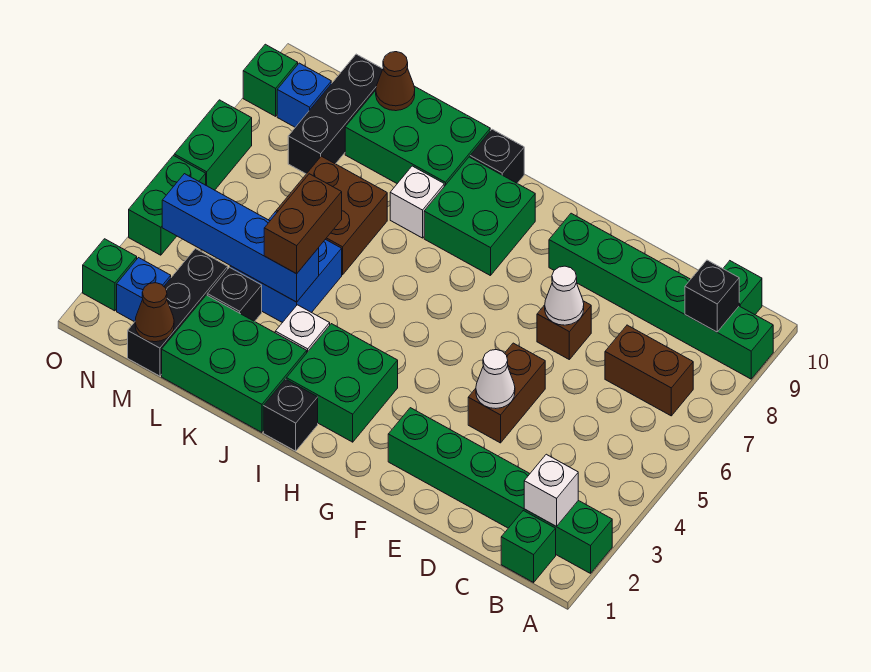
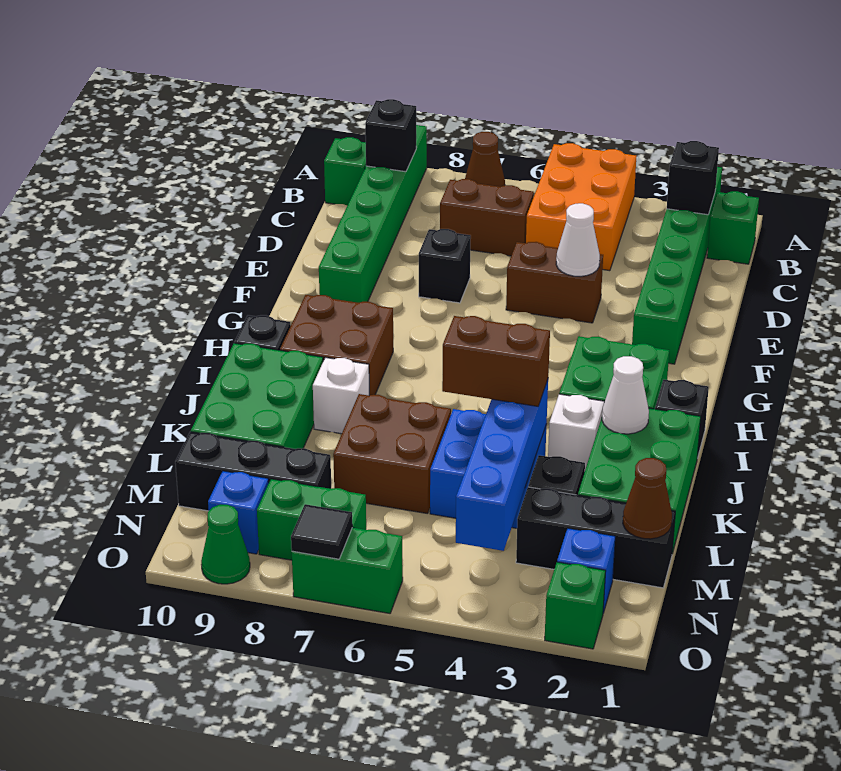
none -> orange 2x3 brick [526,143,636,271]
white 1x1 brick [524,454,578,527] -> black 1x1 brick [667,141,719,215]
brown 1x2 brick [605,325,693,416] -> brown 1x2 brick turned to [440,179,534,256]
brown 1x1 brick [537,301,591,359] -> black 1x1 brick [419,229,471,303]
white 1x1 cone [545,266,584,325] -> white 1x1 cone moved to [602,356,649,434]
green 2x2 brick [424,157,535,276] -> brown 2x2 brick [280,295,393,395]
brown 1x1 cone [376,52,415,111] -> brown 1x1 cone moved to [465,132,505,187]
green 1x2 brick [129,156,206,255] -> green 1x2 brick moved to [257,479,366,560]
none -> black 1x1 tile [291,504,352,559]
green 1x1 brick [243,44,298,116] -> green 1x1 cone [201,505,250,584]

